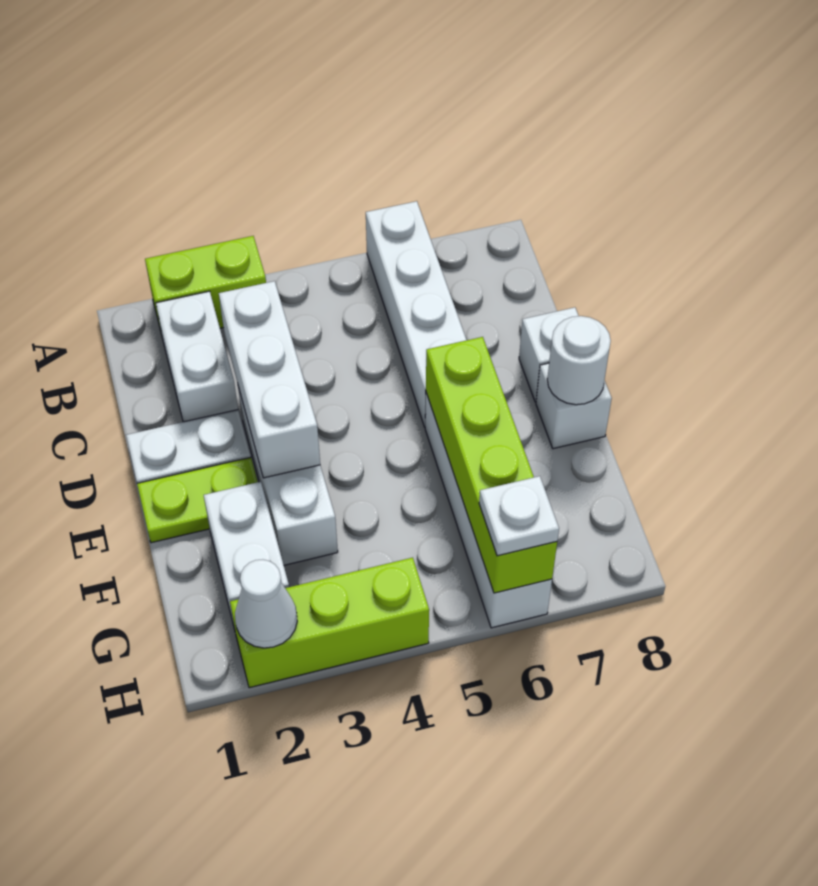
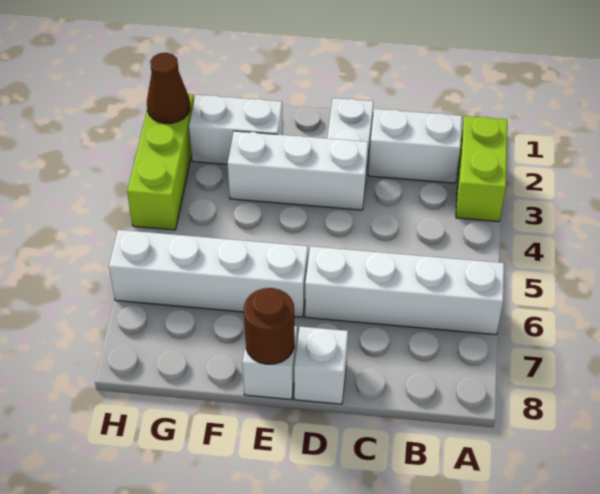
white 1x3 brick [219,281,320,478] -> none
lime 1x2 plate [137,457,258,543] -> none
lime 1x4 brick [426,337,557,593] -> none
white 1x1 round brick [547,316,611,405] -> brown 1x1 round brick [244,288,294,364]
white 1x1 cone [235,560,297,648] -> brown 1x1 cone [147,53,190,123]
white 1x1 plate [479,476,559,556] -> none

